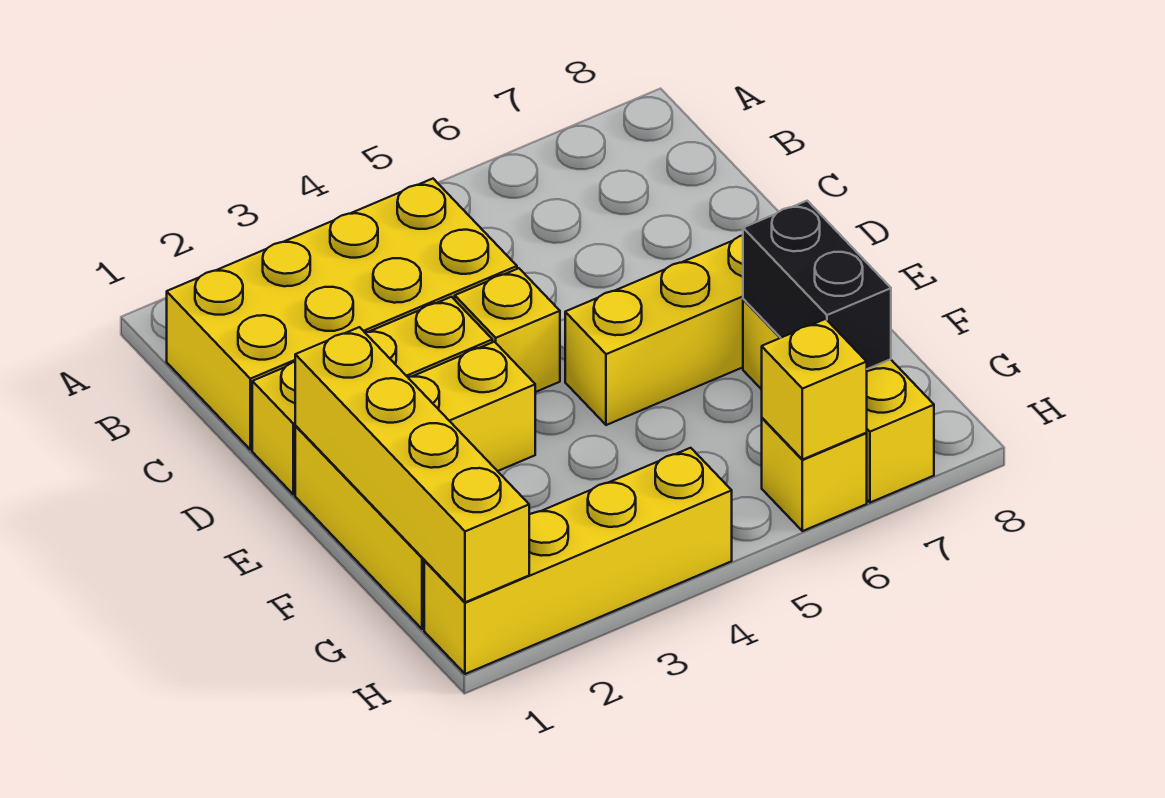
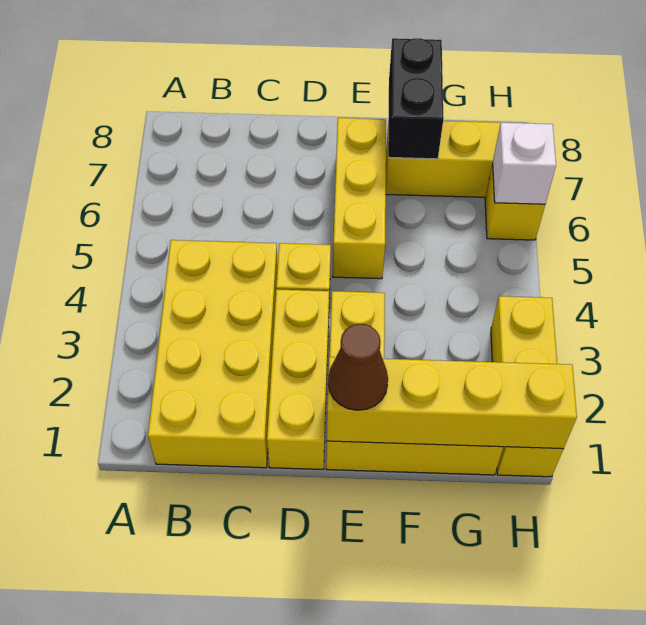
none -> brown 1x1 cone [328,324,388,410]
black 1x2 brick [743,201,891,369] -> black 1x2 brick turned to [388,38,444,159]
yellow 1x4 brick [424,448,732,674] -> yellow 1x3 brick [491,296,563,477]
yellow 1x1 brick [762,319,867,460] -> white 1x1 brick [493,123,556,204]

